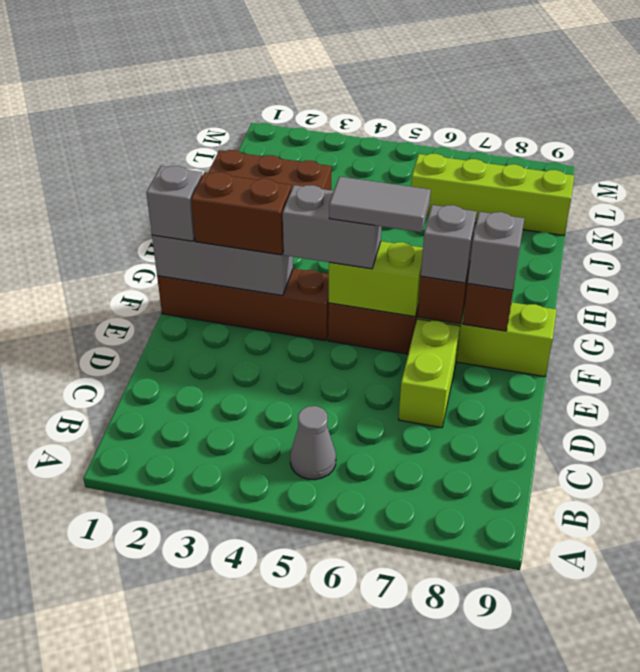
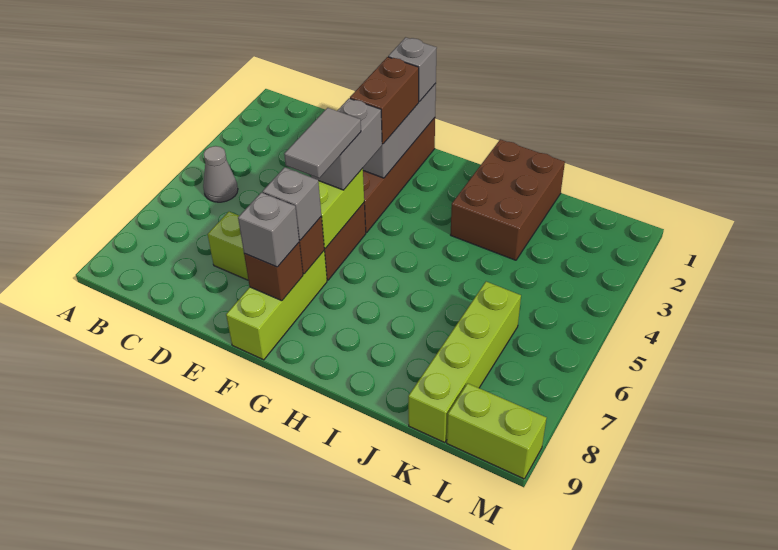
none -> lime 1x2 brick [447,383,547,479]

